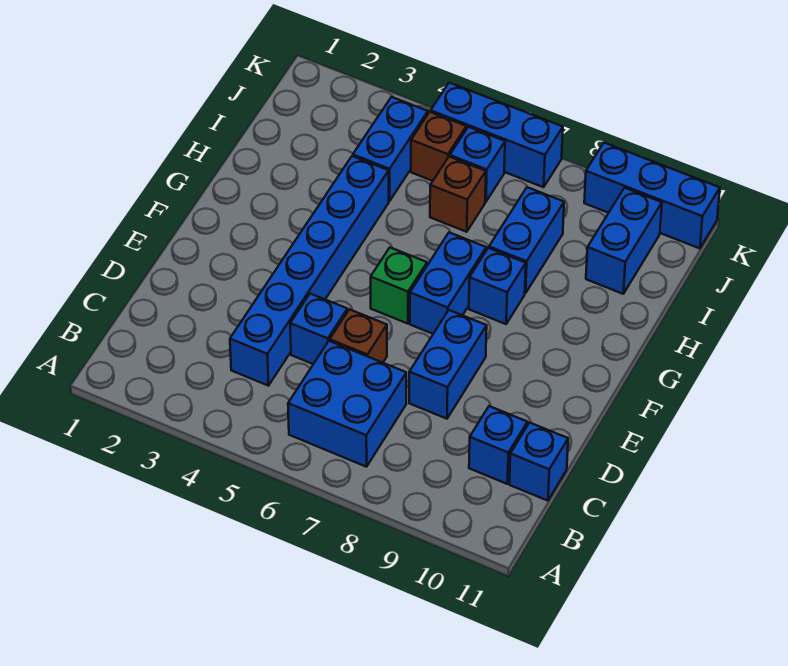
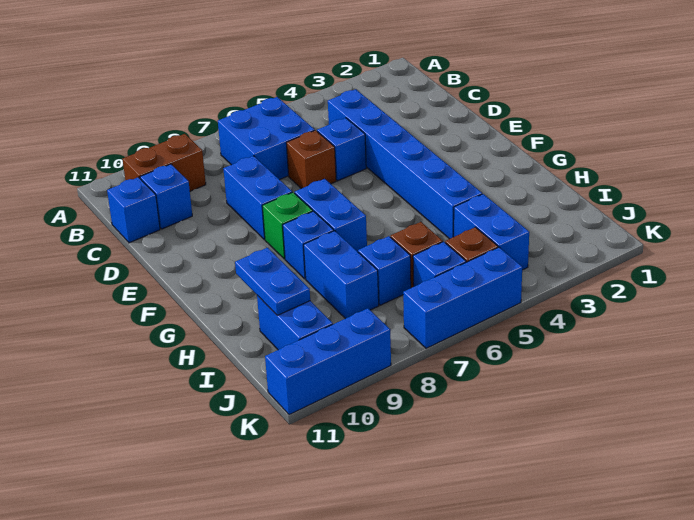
none -> brown 1x2 brick [123,134,206,191]
green 1x1 brick [371,248,427,324] -> green 1x1 brick moved to [262,192,313,259]
none -> blue 1x2 plate [235,248,310,315]
none -> blue 1x1 brick [358,236,411,305]

